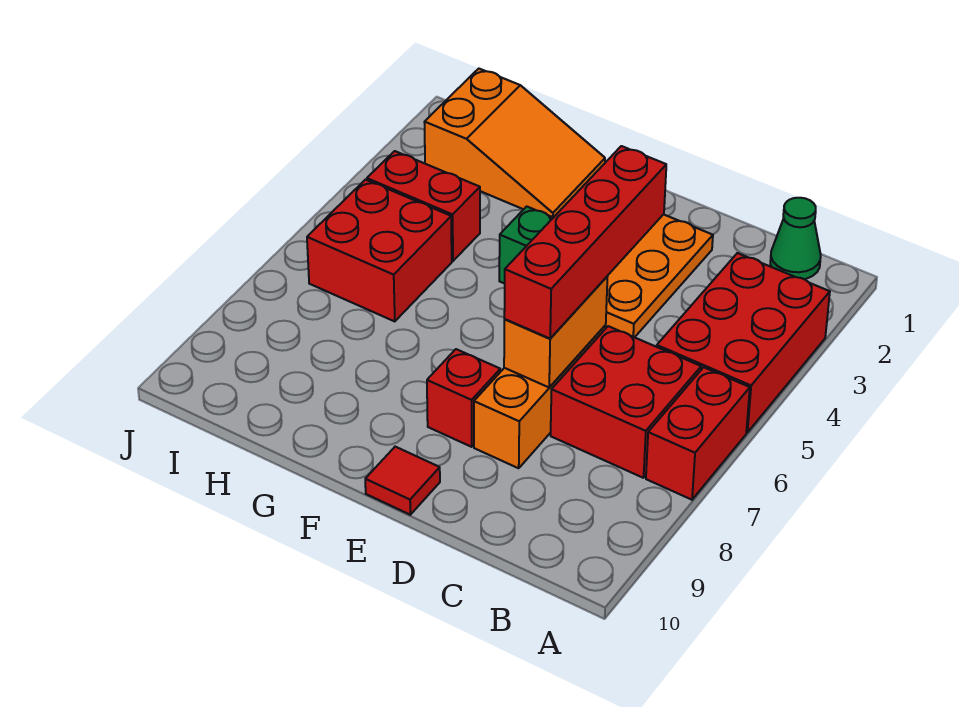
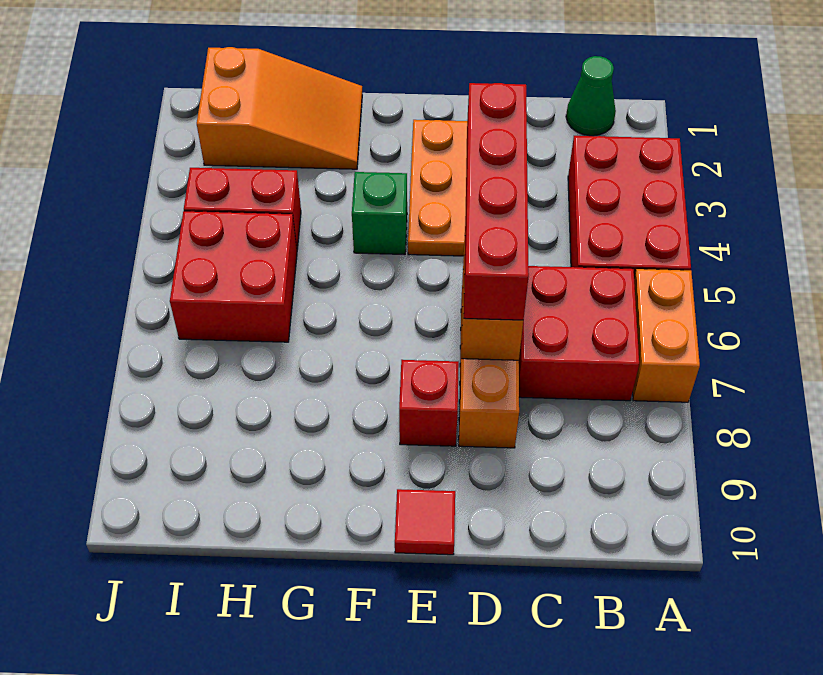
red 1x2 brick [646,367,750,500] -> orange 1x2 brick [633,269,700,402]

